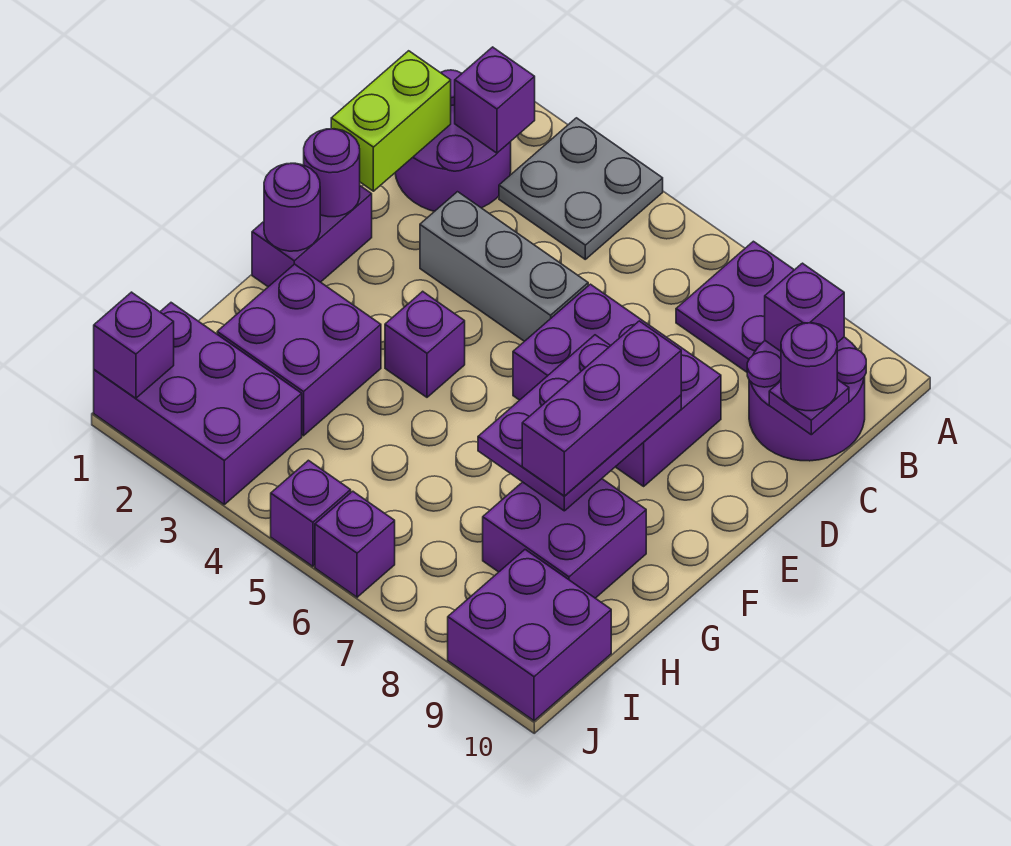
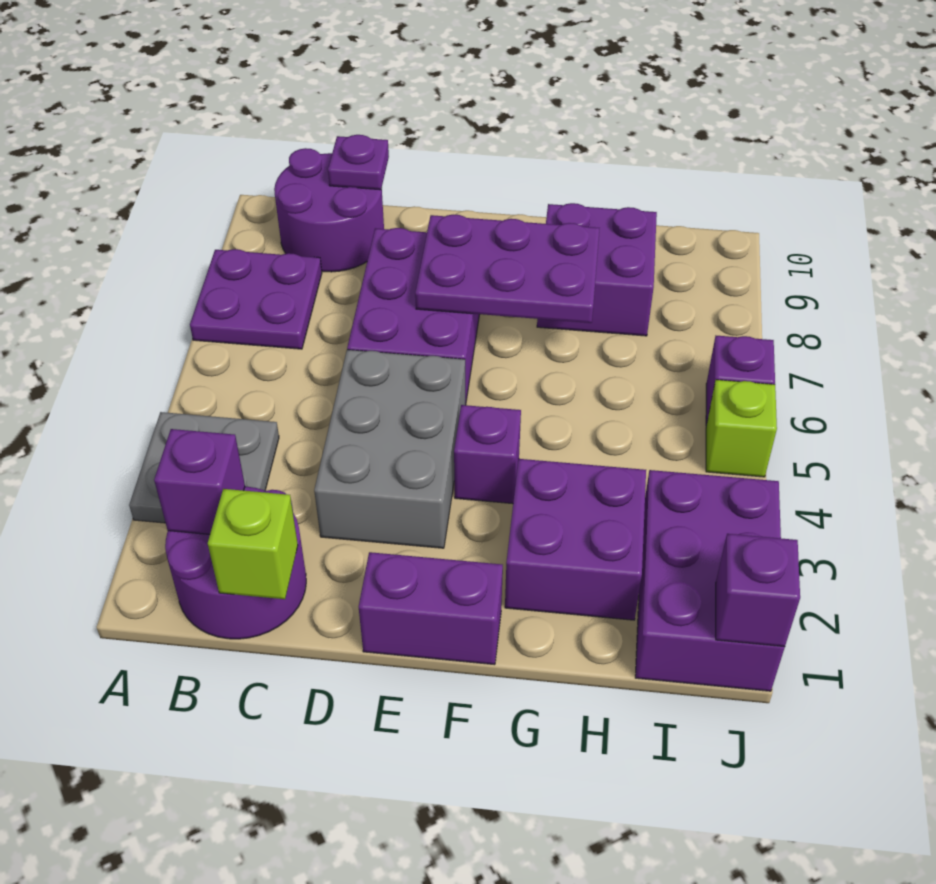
purple 1x1 brick [765,263,844,351] -> none
lime 1x2 brick [331,51,451,191] -> lime 1x1 brick [208,489,298,599]
purple 1x1 round brick [781,323,837,411] -> none
grey 1x3 brick [420,192,588,341] -> grey 2x3 brick [314,350,465,548]
purple 1x1 round brick [304,129,360,217] -> none
purple 1x3 brick [522,321,681,496] -> none
purple 1x1 round brick [264,163,320,251] -> none
purple 2x2 brick [448,550,611,721] -> none
purple 1x1 brick [271,460,351,566] -> lime 1x1 brick [706,380,777,477]

